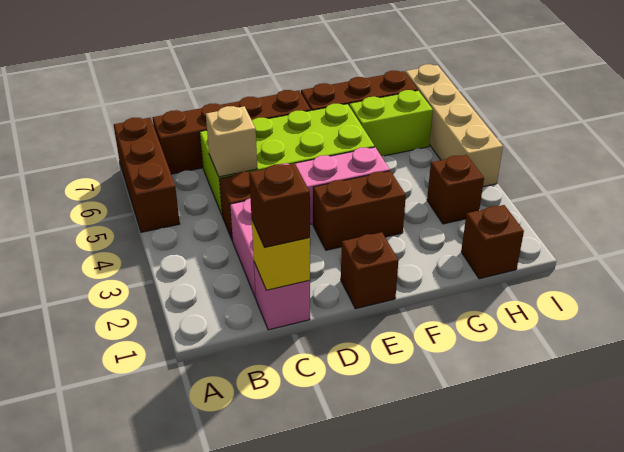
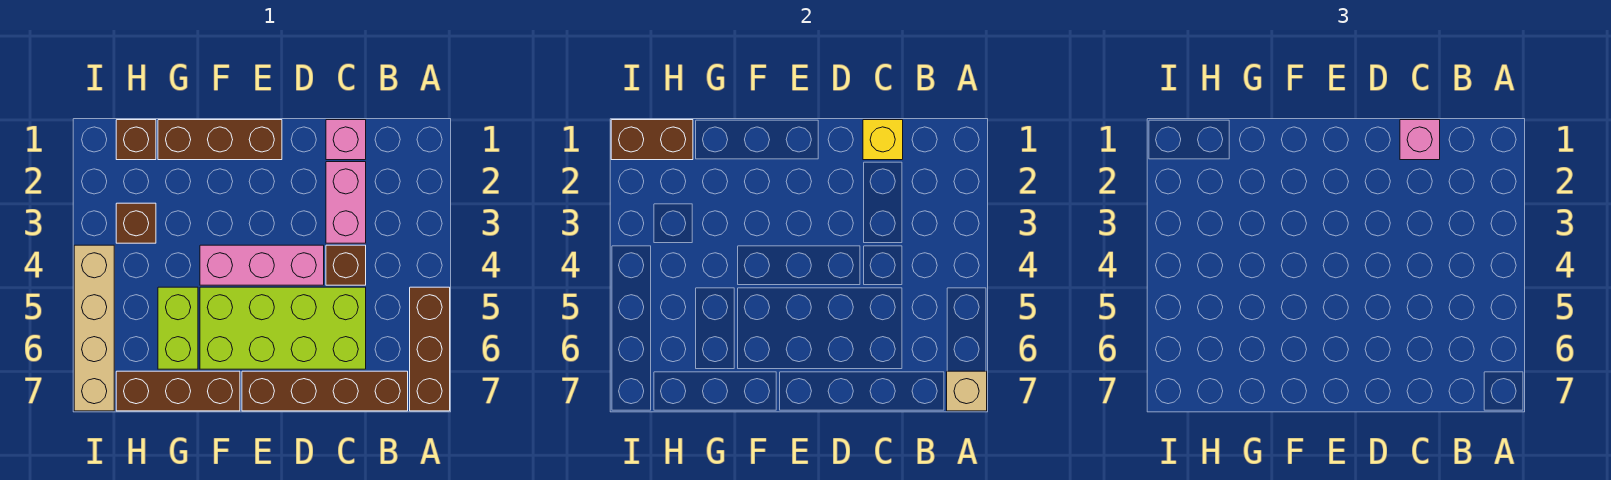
brown 1x1 brick [249,163,310,247] -> pink 1x1 brick [1400,120,1440,160]
tan 1x1 brick [206,106,257,177] -> tan 1x1 brick moved to [947,371,987,411]
brown 1x1 brick [341,232,398,309] -> brown 1x3 brick [158,120,282,160]
brown 1x2 brick [313,171,406,250] -> brown 1x2 brick moved to [611,120,693,160]
lime 1x2 brick [349,90,433,156] -> lime 1x2 brick turned to [158,287,198,369]

